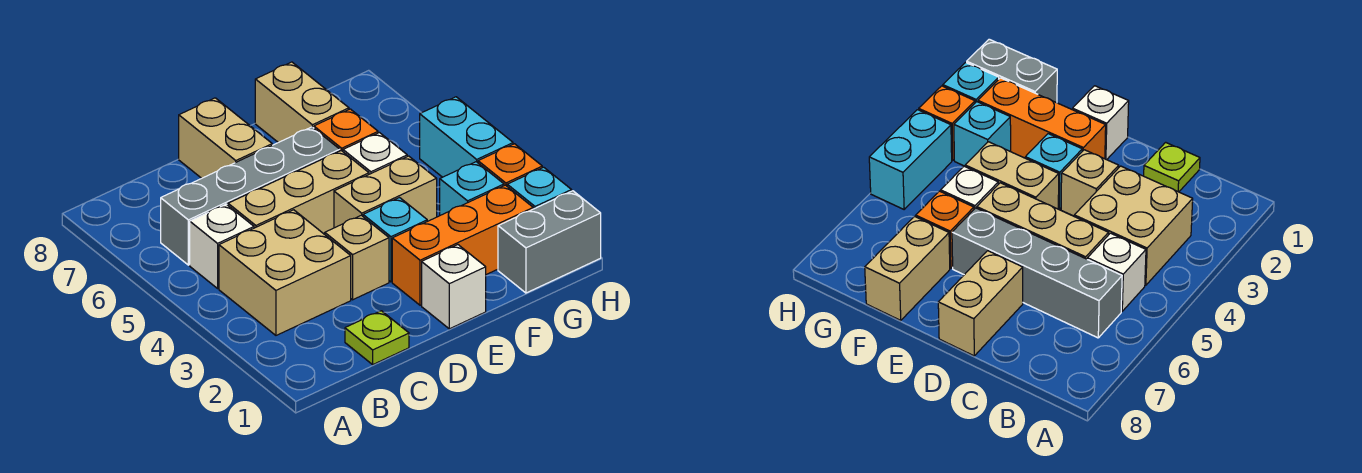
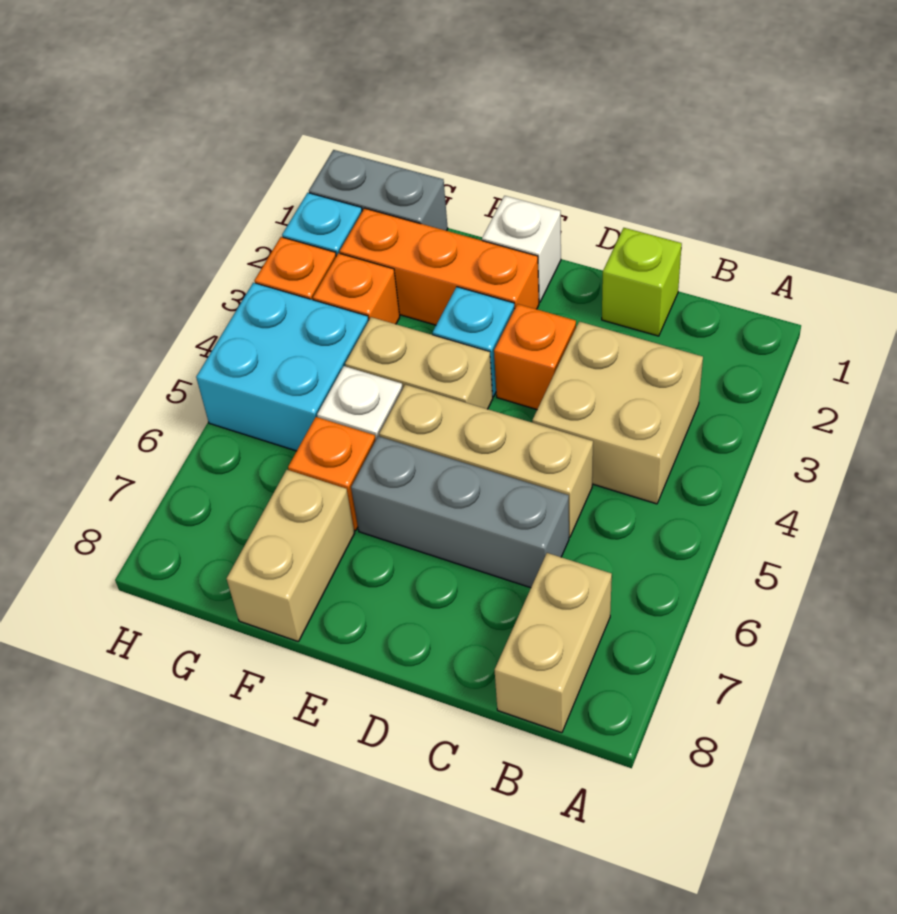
white 1x1 brick [190,204,254,288] -> none
grey 1x4 brick [161,127,340,265] -> grey 1x3 brick [351,436,569,588]
lime 1x1 plate [345,311,409,364] -> lime 1x1 brick [602,228,682,336]
tan 1x1 brick [325,215,389,300] -> orange 1x1 brick [494,304,576,410]
tan 1x2 brick [179,98,272,178] -> tan 1x2 brick moved to [495,553,612,733]
cyan 1x1 brick [440,162,504,215] -> orange 1x1 brick [313,253,400,324]
cyan 1x2 brick [420,97,513,177] -> cyan 2x2 brick [196,283,369,451]

